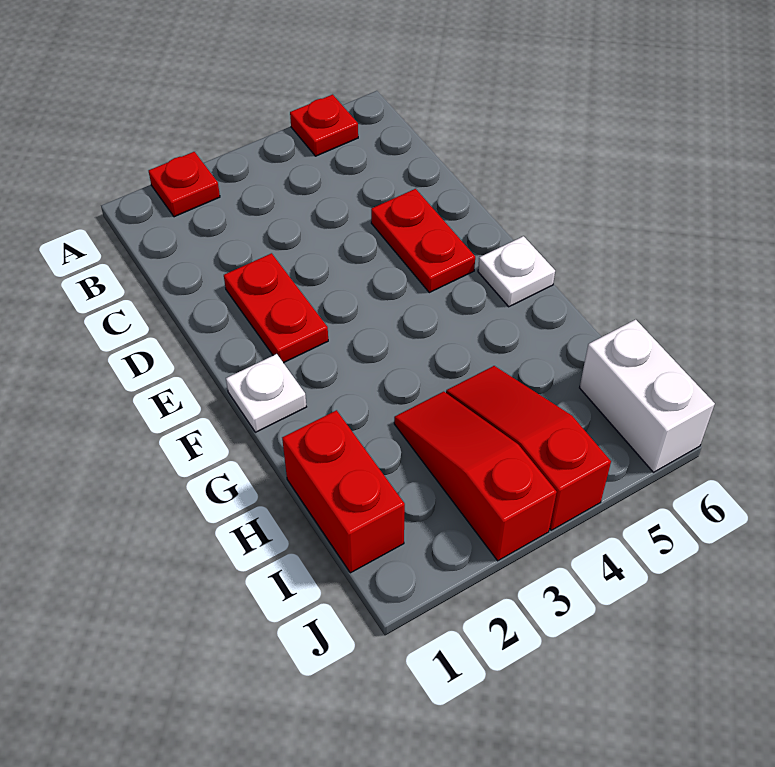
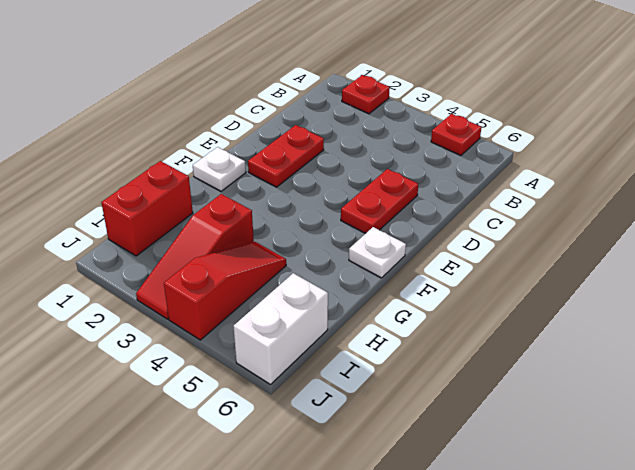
red 1x3 slope [394,392,557,561] -> red 1x3 slope turned to [136,194,254,319]

